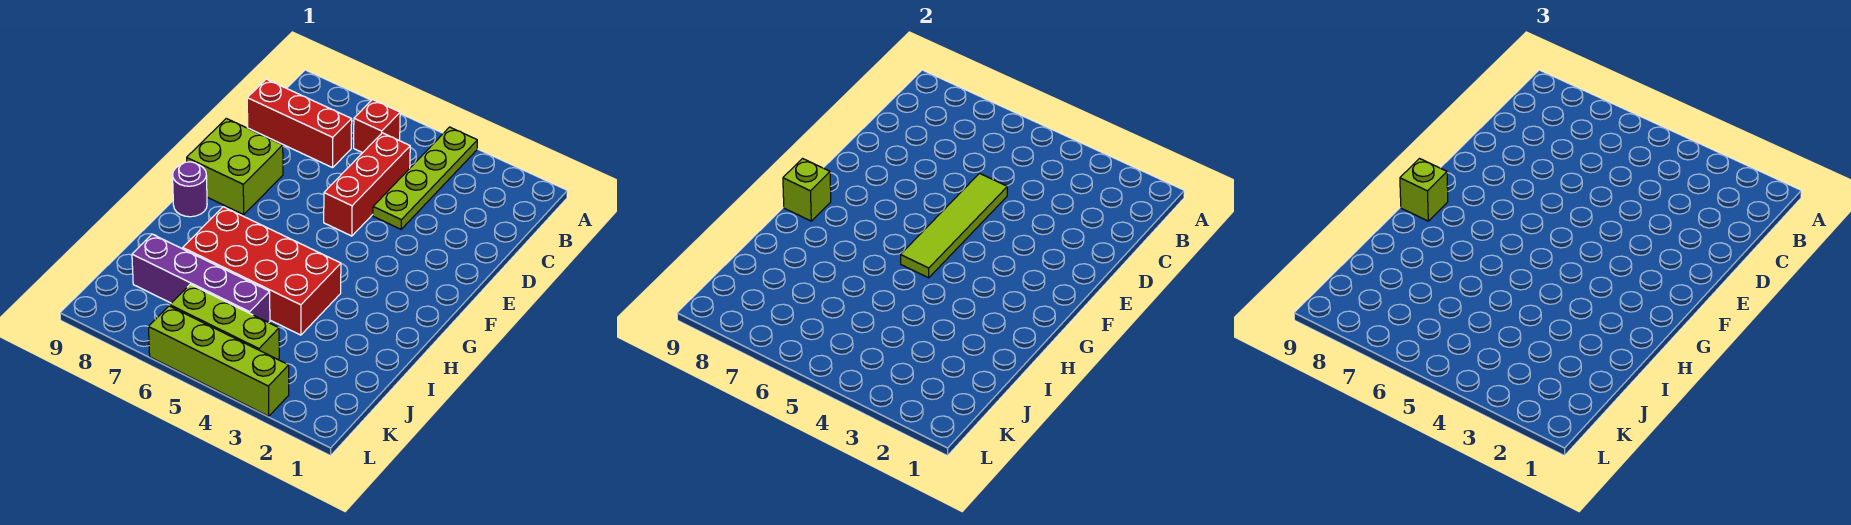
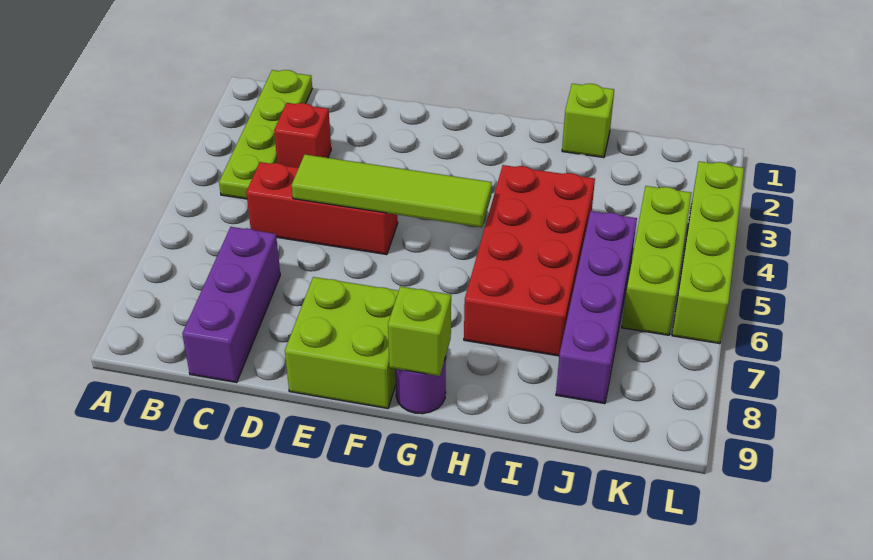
lime 1x4 plate [373,127,477,229] -> lime 1x4 plate turned to [219,70,312,199]
red 1x1 brick [354,100,400,153] -> red 1x1 brick moved to [274,103,331,168]
red 1x3 brick [247,79,352,168] -> purple 1x3 brick [182,227,280,382]
lime 1x1 brick [1400,159,1448,221] -> lime 1x1 brick moved to [562,84,614,158]

